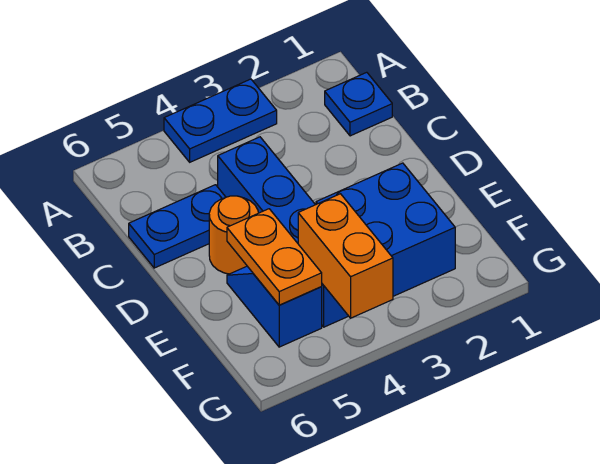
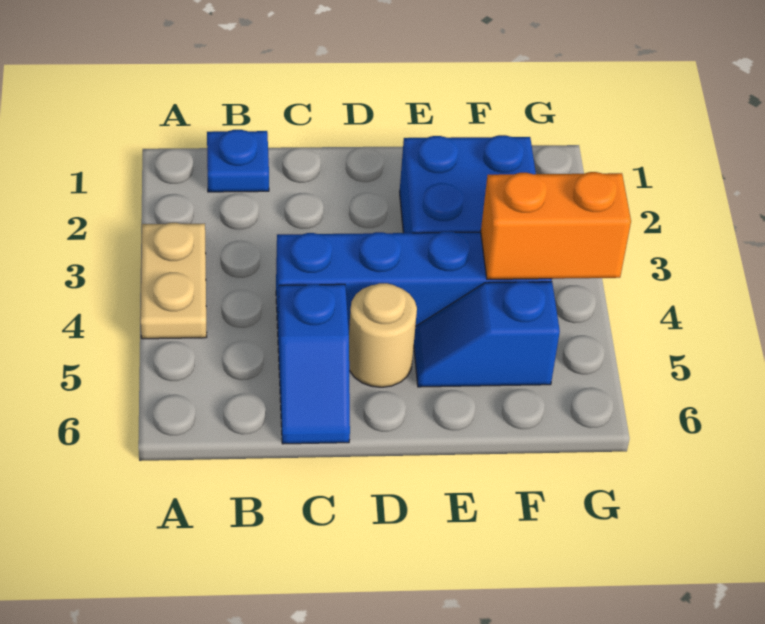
blue 1x2 plate [164,79,277,162] -> tan 1x2 plate [141,223,207,339]
blue 1x2 plate [129,185,226,268] -> blue 1x2 slope [278,284,350,444]
orange 1x1 round brick [209,196,258,274] -> tan 1x1 round brick [349,283,417,387]
orange 1x2 plate [227,209,322,305] -> none

